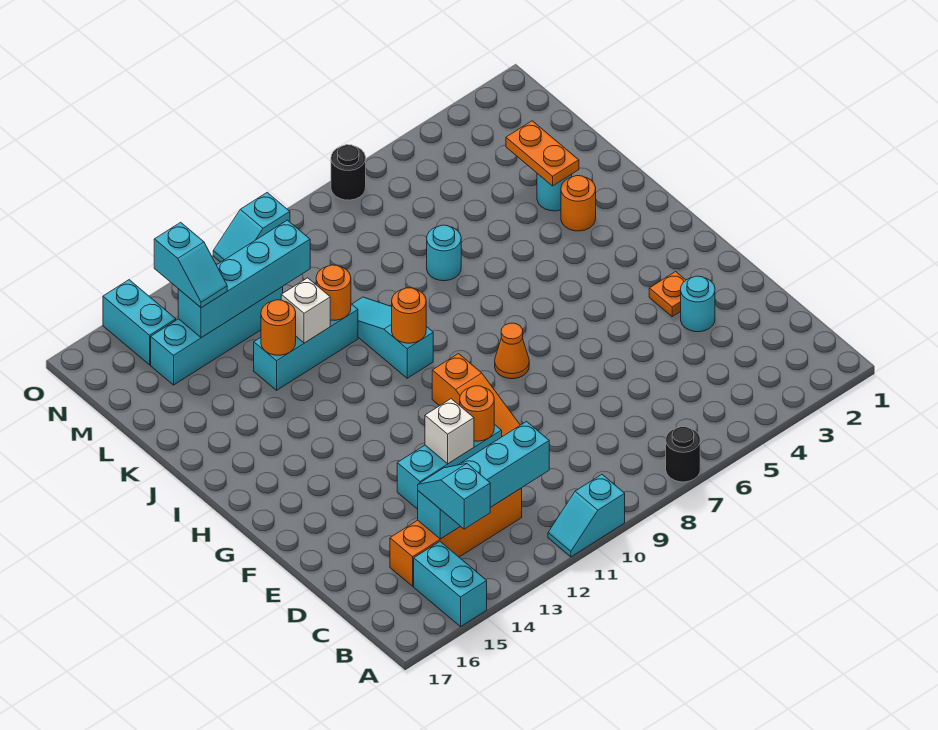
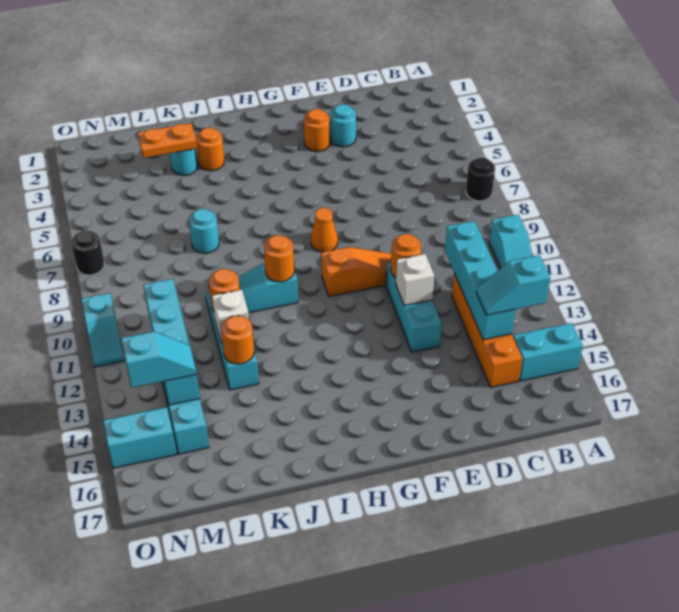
orange 1x1 plate [649,272,686,317] -> orange 1x1 round brick [304,109,330,152]

